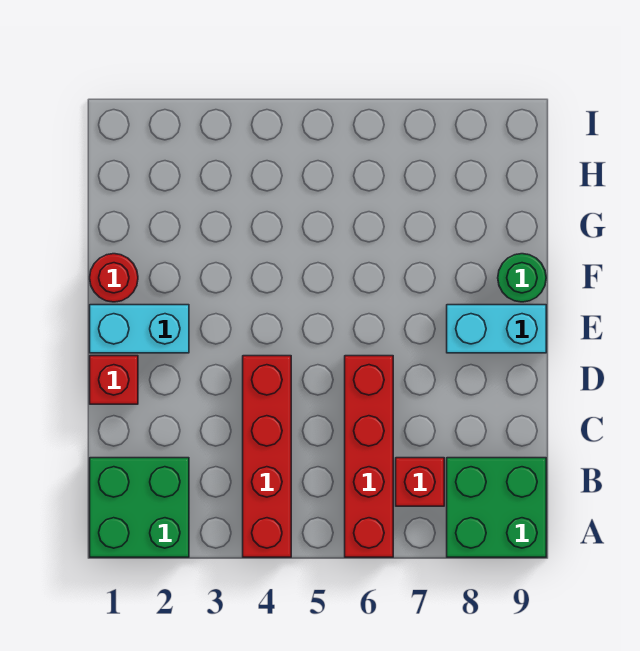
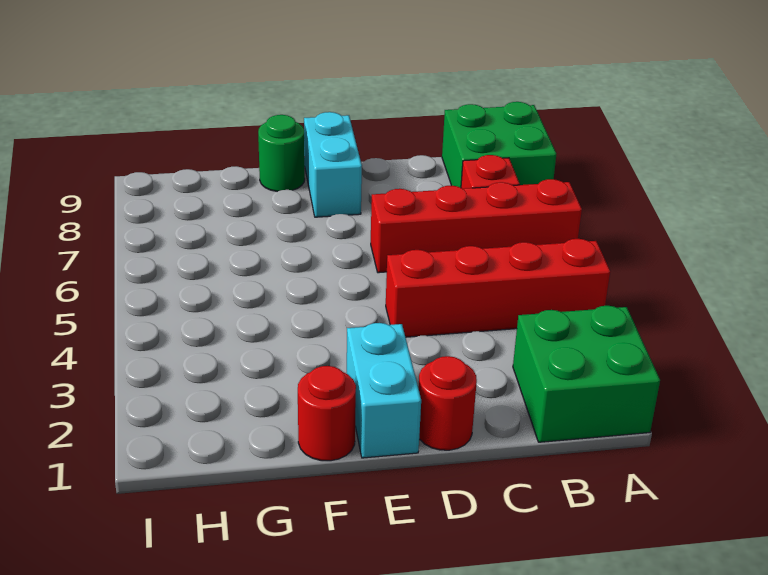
red 1x1 brick [90,356,138,404] -> red 1x1 round brick [418,356,477,450]

